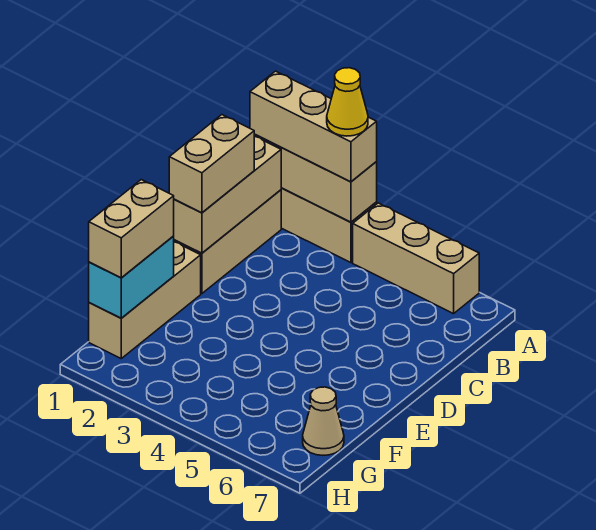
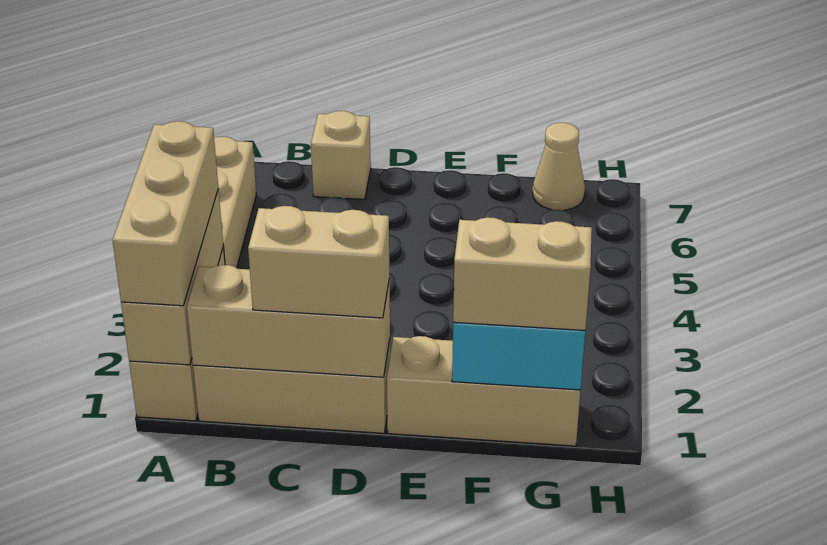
yellow 1x1 cone [327,68,368,136] -> none
none -> tan 1x1 brick [311,111,371,199]

